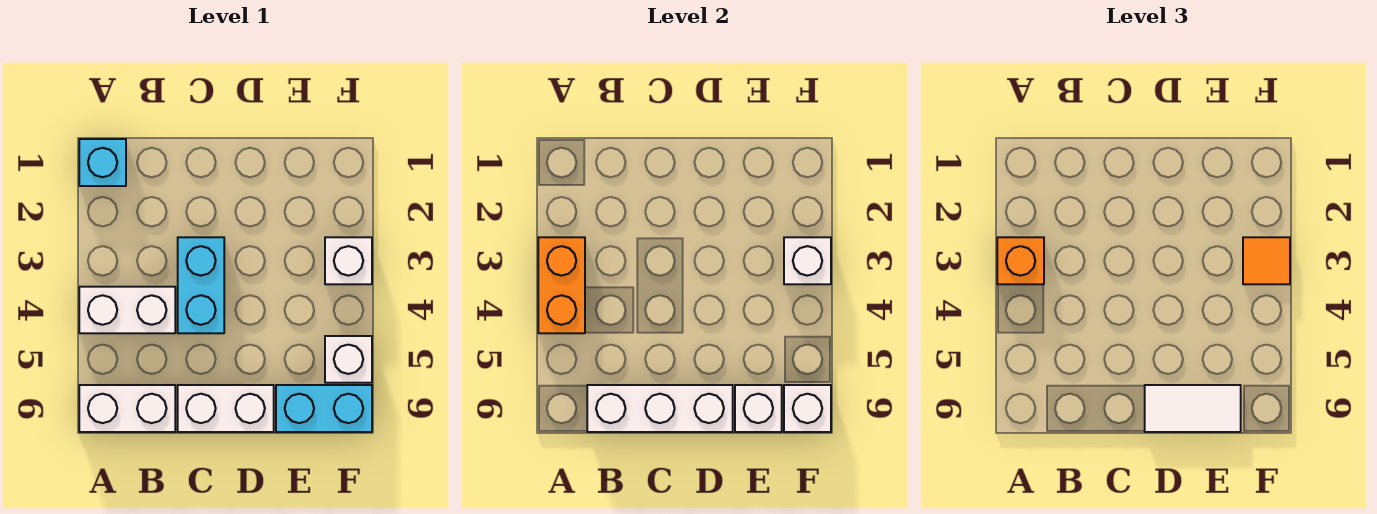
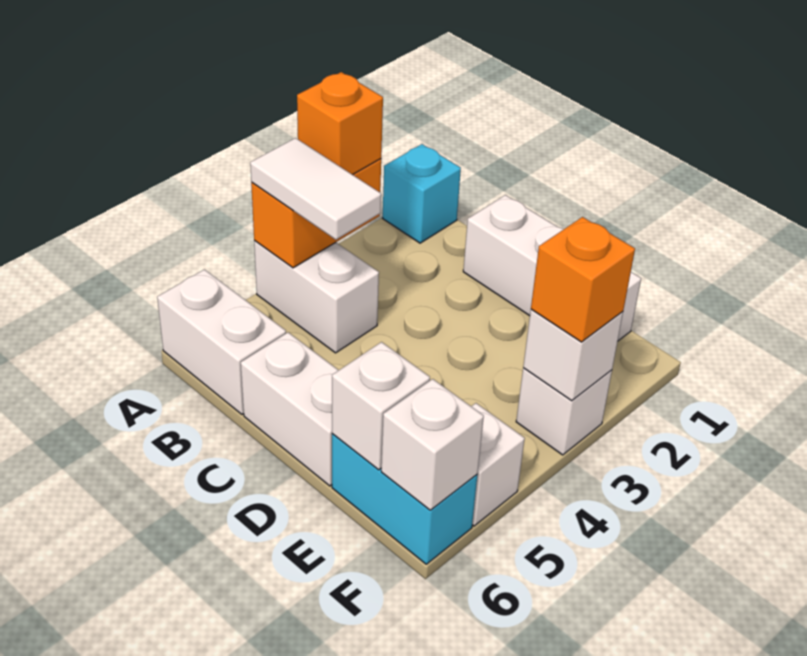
white 1x3 brick [587,385,733,432] -> white 1x3 brick moved to [463,195,641,341]
cyan 1x2 brick [178,237,224,333] -> none
white 1x2 tile [1145,385,1241,432] -> white 1x2 tile moved to [250,138,381,240]
orange 1x1 tile [1243,237,1290,284] -> orange 1x1 brick [531,217,635,342]

